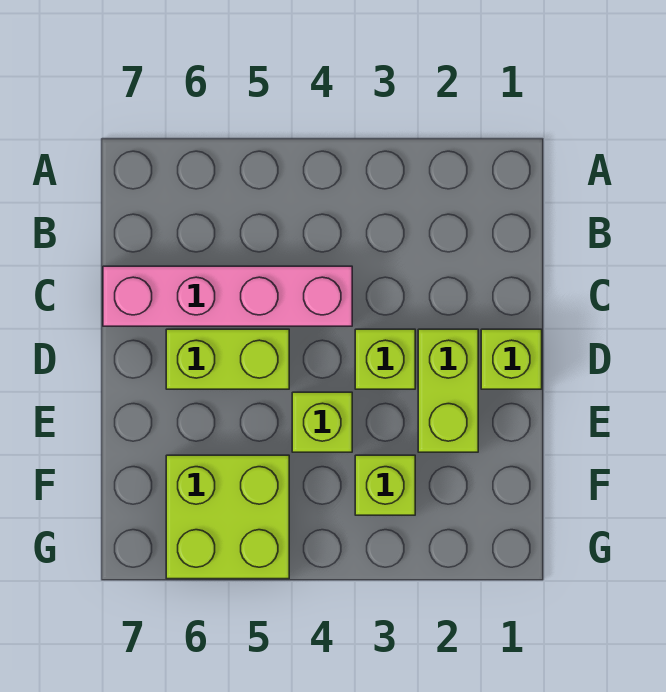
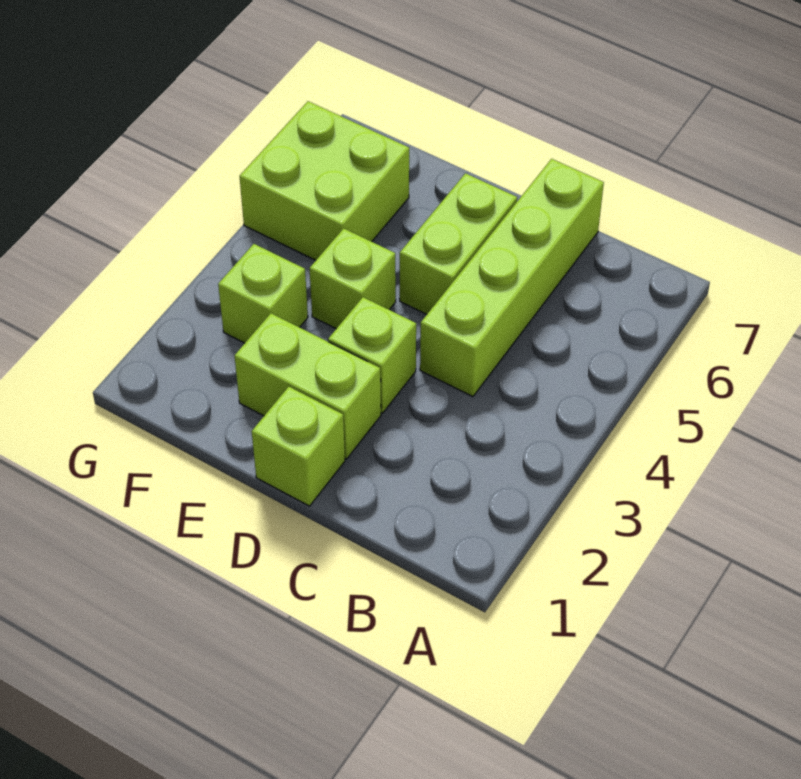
pink 1x4 brick [103,266,352,326] -> lime 1x4 brick [420,159,604,397]

